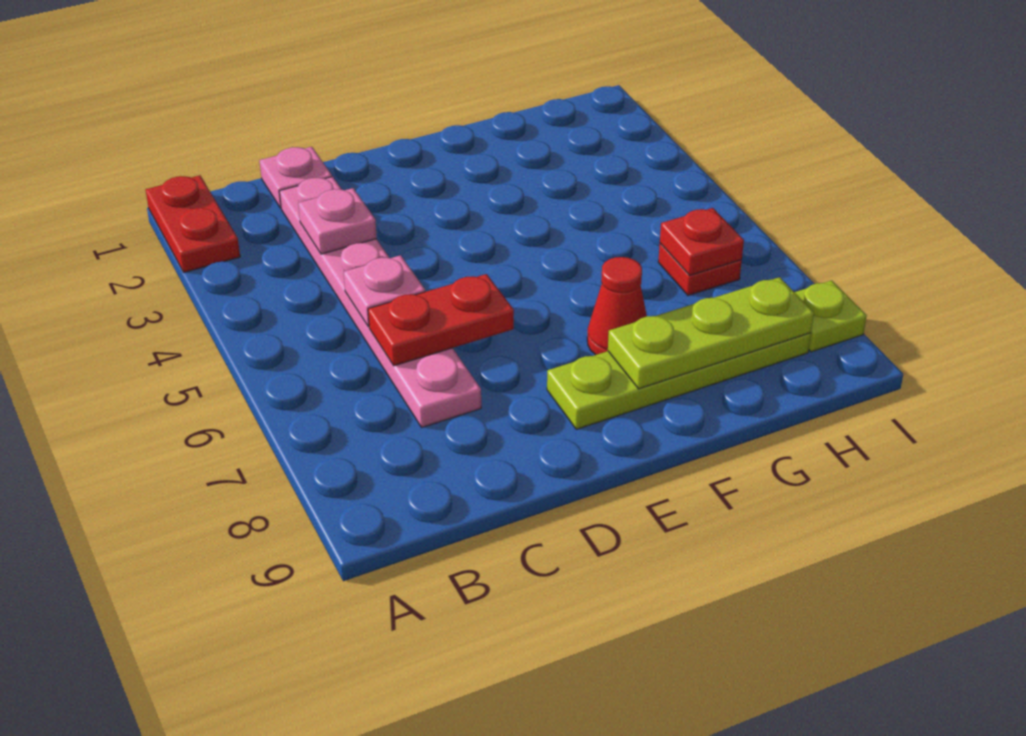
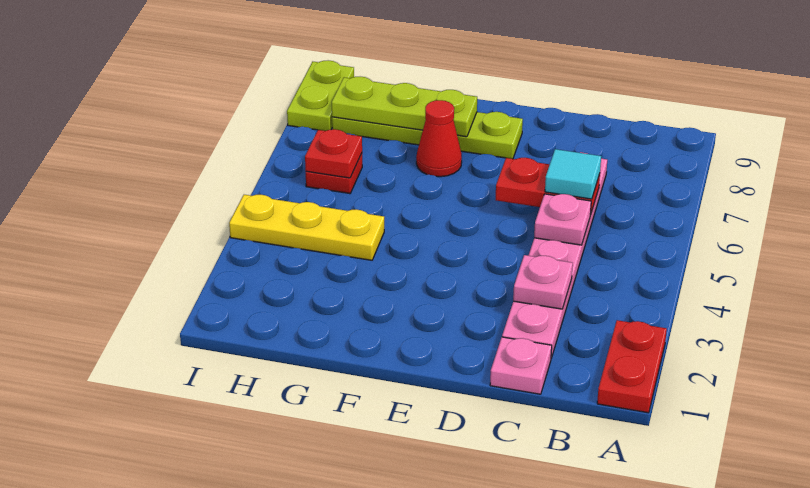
none -> cyan 1x1 tile [545,149,601,199]
none -> yellow 1x3 plate [229,195,384,260]
lime 1x1 plate [795,280,867,352] -> lime 1x2 plate [287,60,354,131]

